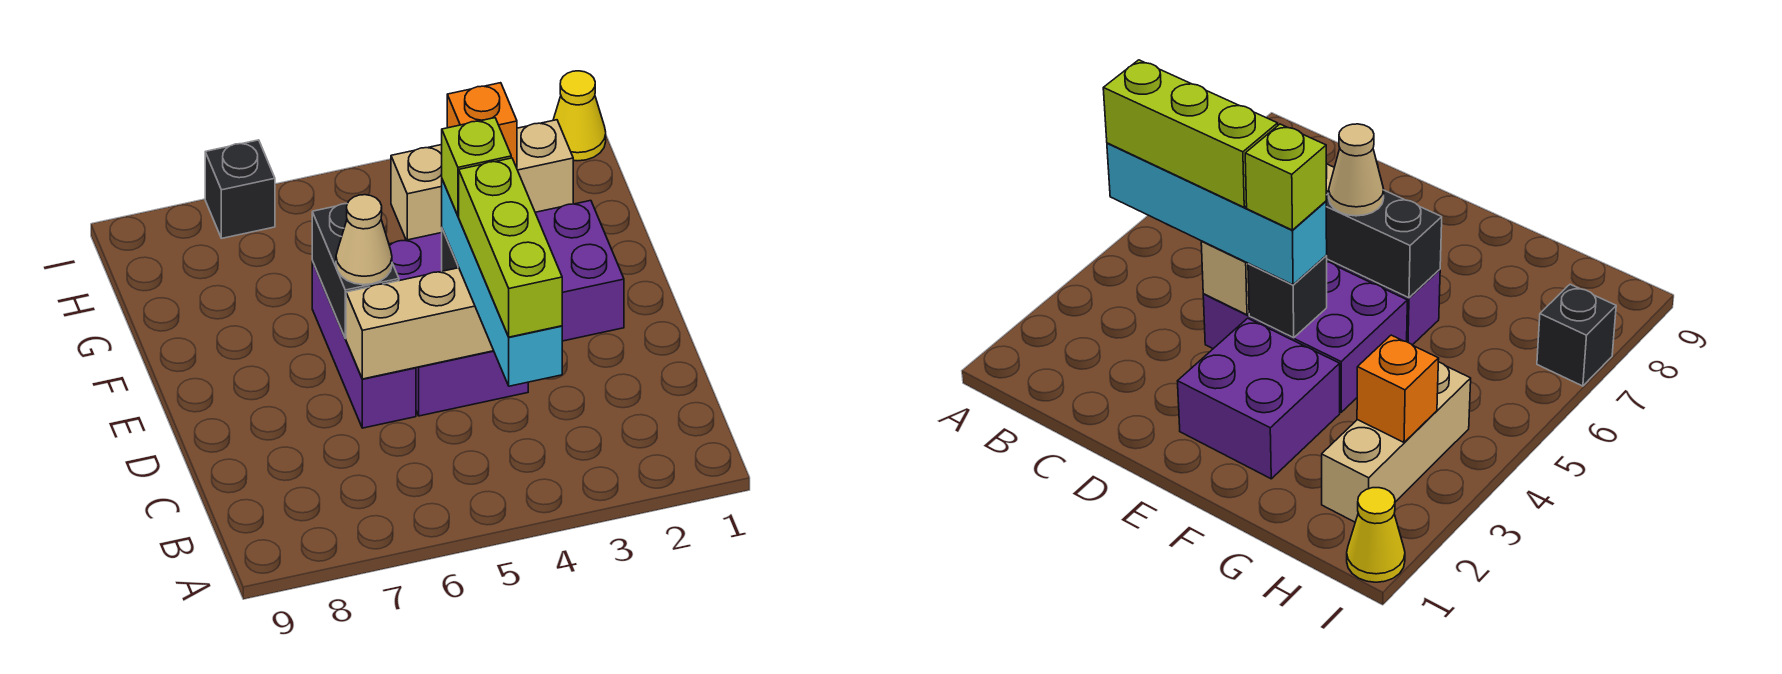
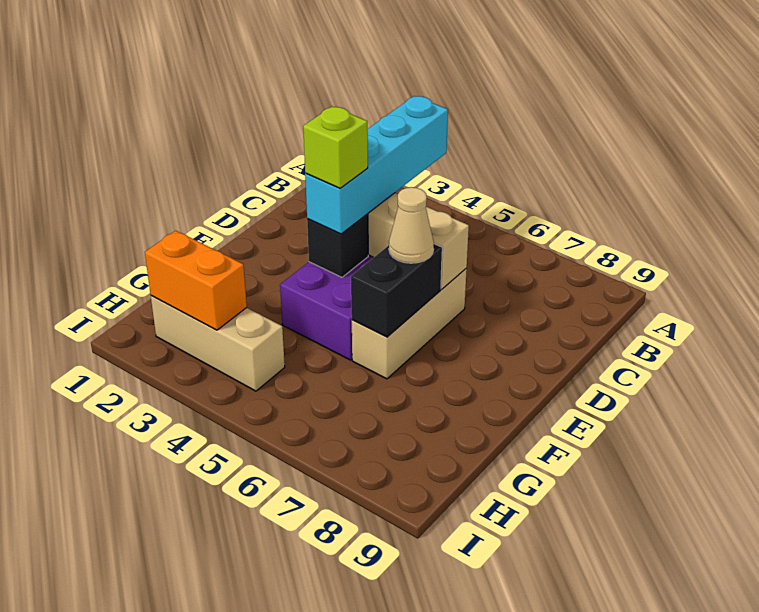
lime 1x3 brick [459,158,562,337] -> none
purple 1x3 brick [312,261,416,428] -> tan 1x3 brick [352,269,467,379]
purple 2x2 brick [535,201,624,341] -> none
orange 1x1 brick [447,83,517,168] -> orange 1x2 brick [145,231,247,330]
yellow 1x1 cone [553,71,606,161] -> none
black 1x1 brick [205,140,275,238] -> none

